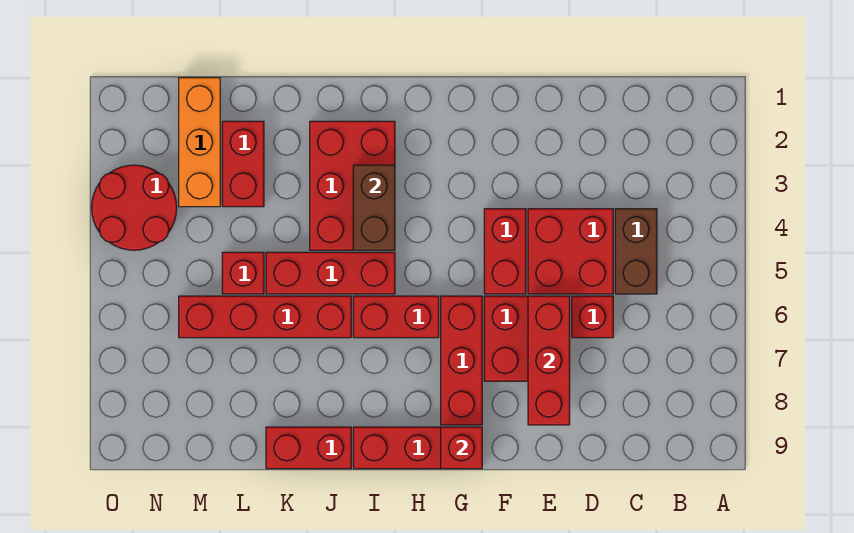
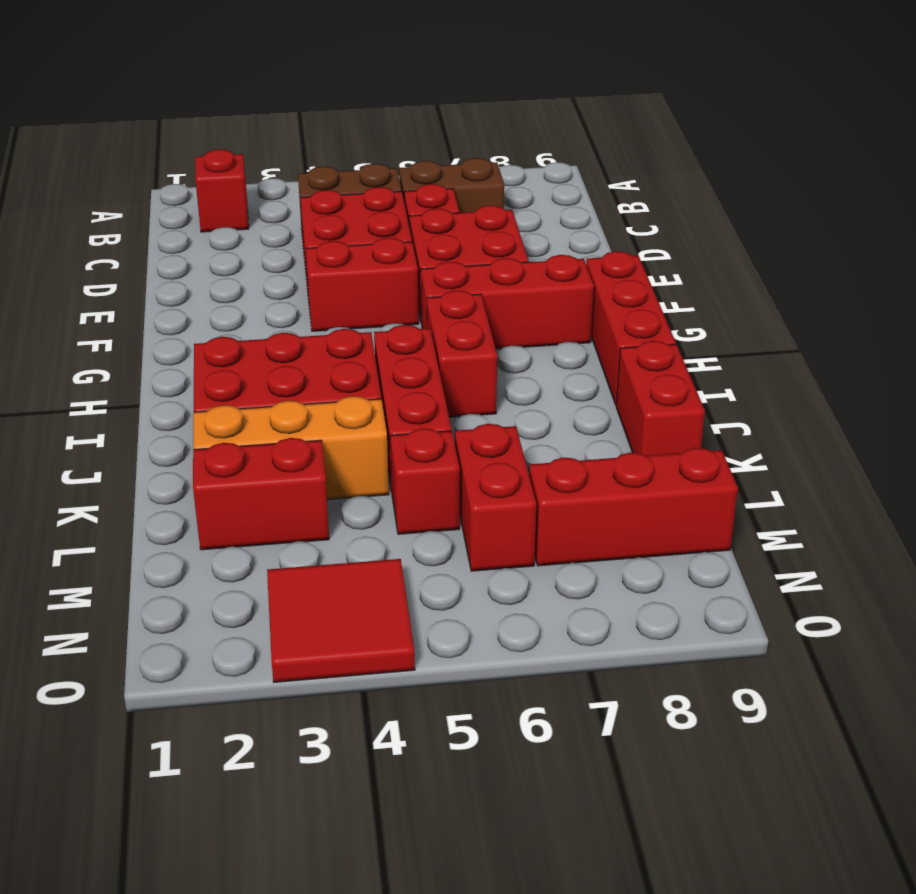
red 1x3 brick [528,296,570,425] -> red 1x3 brick moved to [529,448,738,566]
red 1x1 brick [441,427,482,469] -> red 1x1 brick moved to [195,150,249,232]
brown 1x2 brick [353,165,395,250] -> brown 1x2 brick moved to [399,158,504,213]
red 1x4 brick [179,296,351,338] -> red 1x2 brick [455,424,537,571]
orange 1x3 brick [179,78,220,207] -> orange 1x3 brick moved to [193,396,389,500]
red 2x2 round brick [92,165,177,250] -> red 2x2 tile [267,559,415,682]

